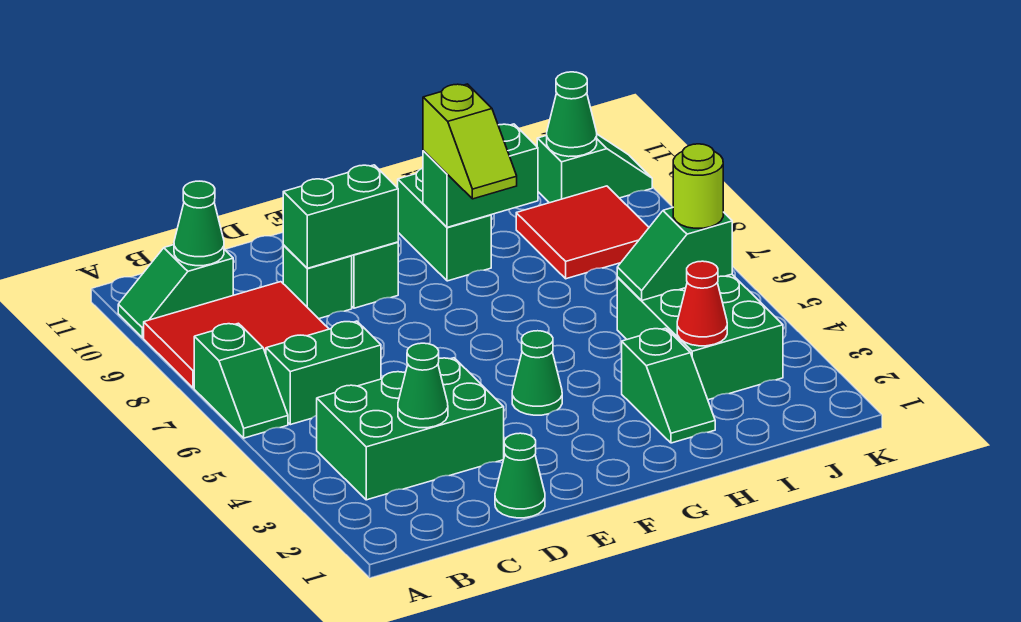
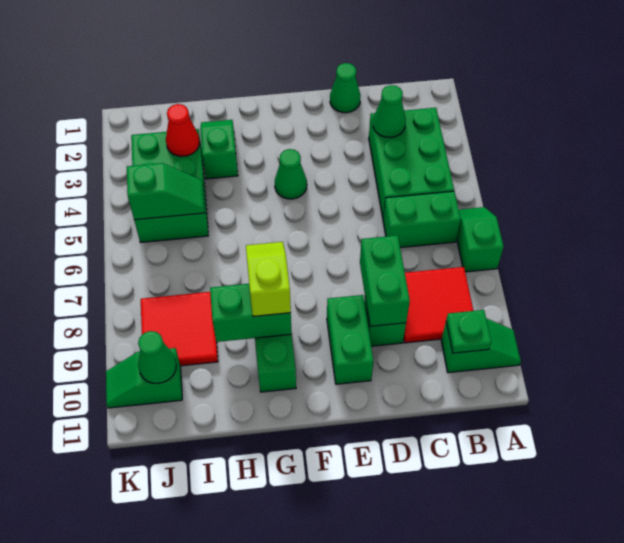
red 2x3 tile [144,282,329,388] -> red 2x2 tile [404,267,473,343]
green 2x3 brick [317,358,504,500] -> green 2x3 brick turned to [369,108,454,217]
green 1x1 cone [174,181,224,266] -> green 1x1 plate [446,310,491,353]
green 1x2 brick [283,165,398,268] -> green 1x2 brick turned to [360,235,410,326]
lime 1x1 round brick [673,144,723,228] -> none

